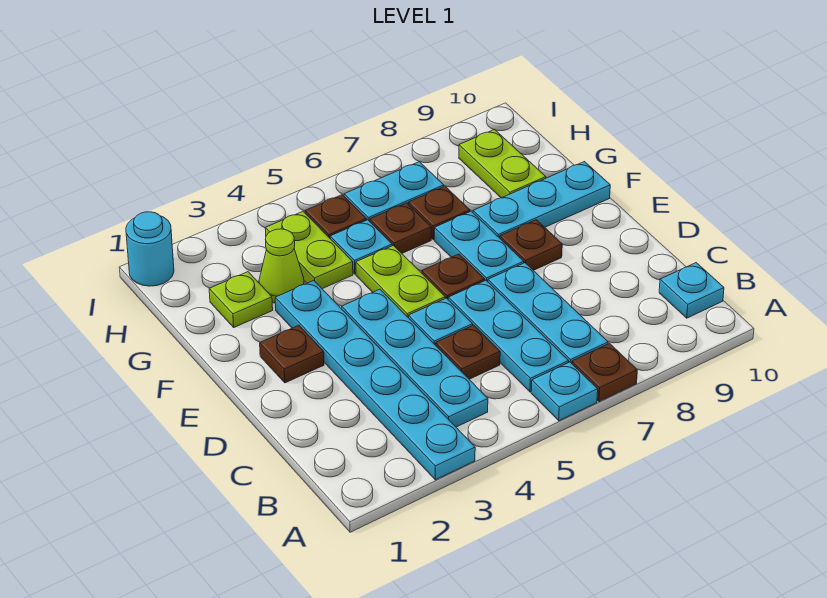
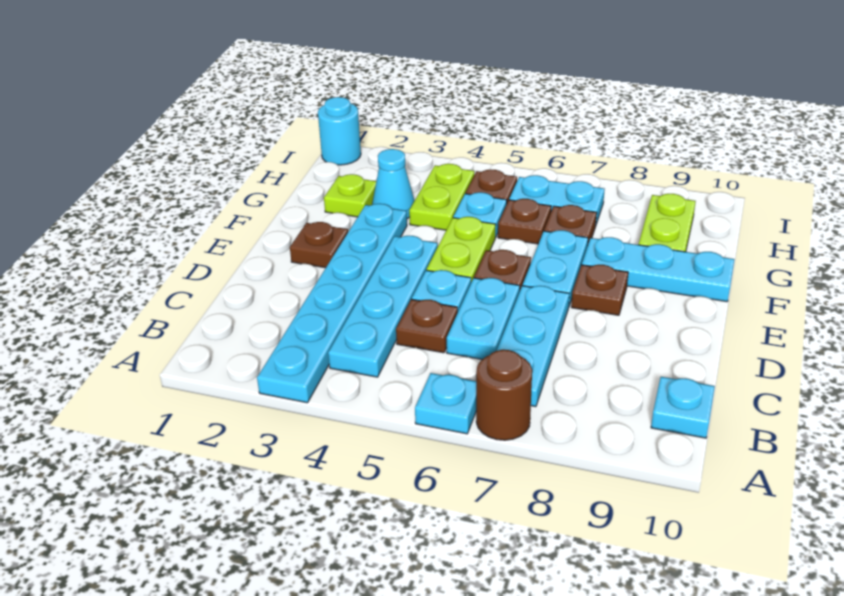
brown 1x1 plate [572,343,637,401] -> brown 1x1 round brick [476,350,532,440]
cyan 1x3 plate [448,280,569,392] -> cyan 1x2 plate [447,278,520,359]
lime 1x1 cone [259,229,304,303] -> cyan 1x1 cone [372,149,415,219]

